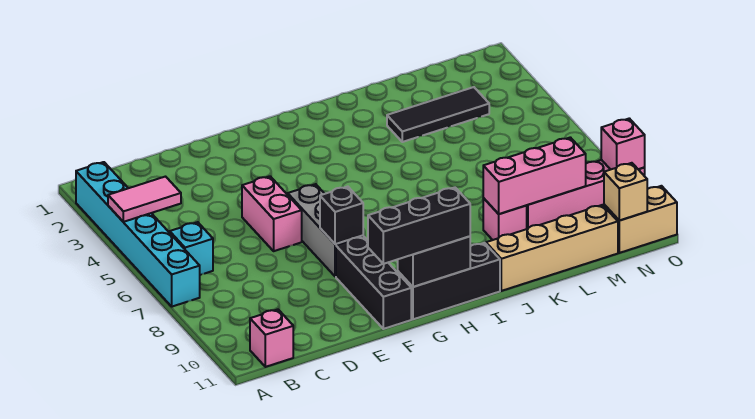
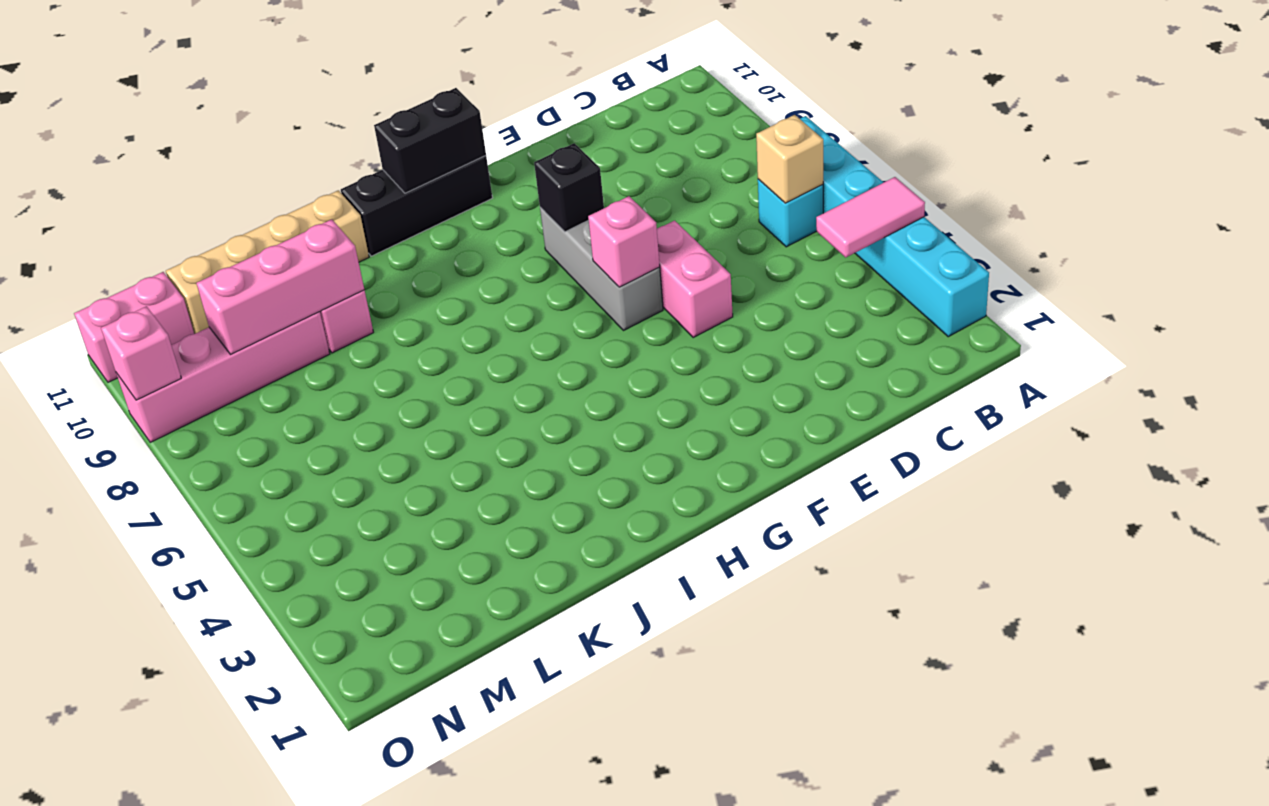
pink 1x1 brick [250,309,293,367] -> pink 1x1 brick moved to [588,196,660,287]
black 1x3 brick [336,236,411,329] -> none
black 1x3 brick [368,187,470,264] -> none
black 1x3 tile [387,87,489,142] -> none
tan 1x2 brick [604,186,677,253] -> pink 1x2 brick [74,272,194,382]
tan 1x1 brick [604,163,647,220] -> tan 1x1 brick moved to [756,115,823,203]

